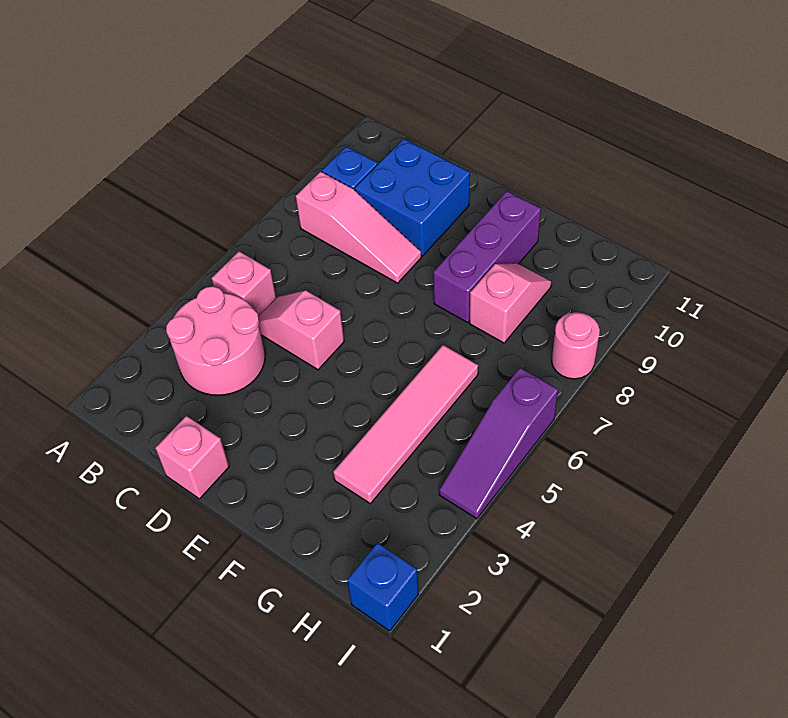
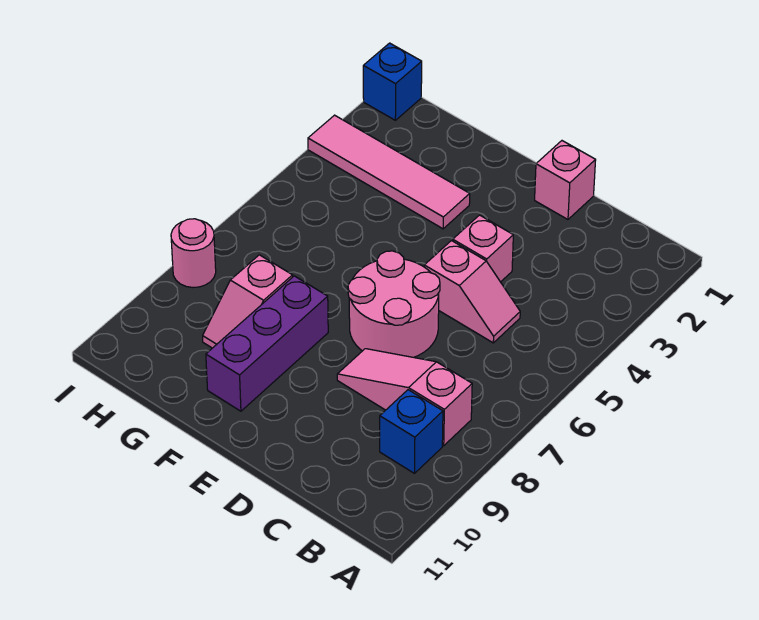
pink 2x2 round brick [166,286,265,395] -> pink 2x2 round brick moved to [348,251,440,357]
pink 1x1 brick [211,251,276,316] -> pink 1x1 brick moved to [453,215,513,282]
blue 2x2 brick [355,139,470,256] -> none
pink 1x4 tile [333,345,478,504] -> pink 1x4 tile turned to [308,115,470,229]
purple 1x3 slope [439,368,558,519] -> none

